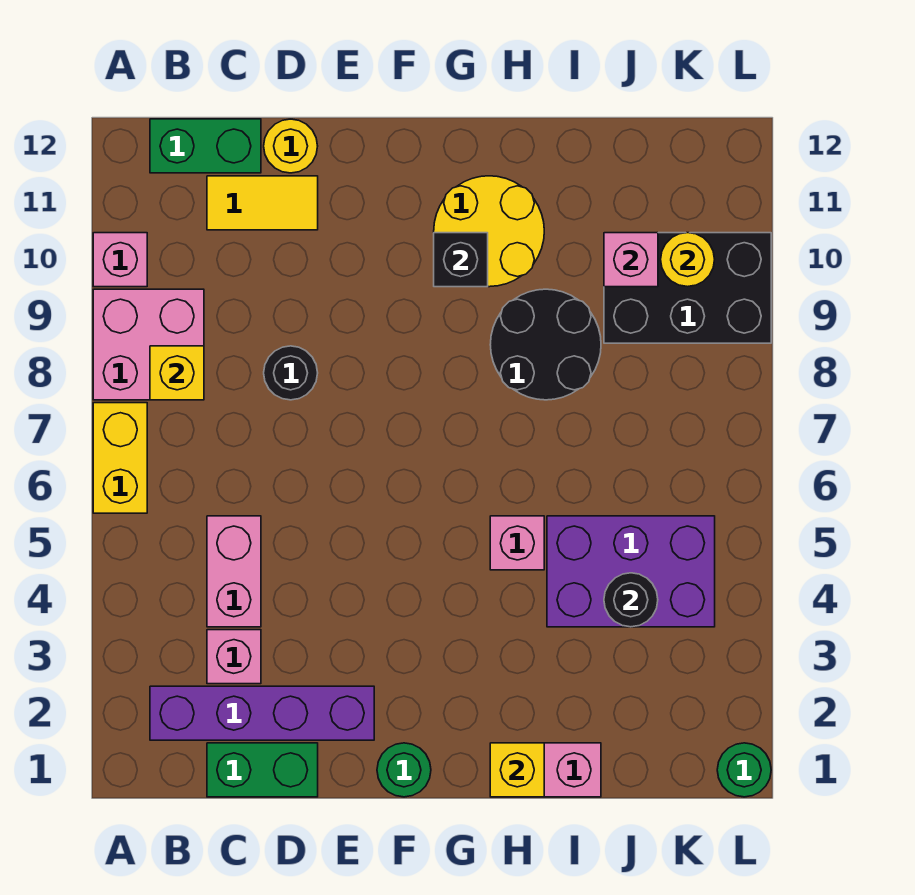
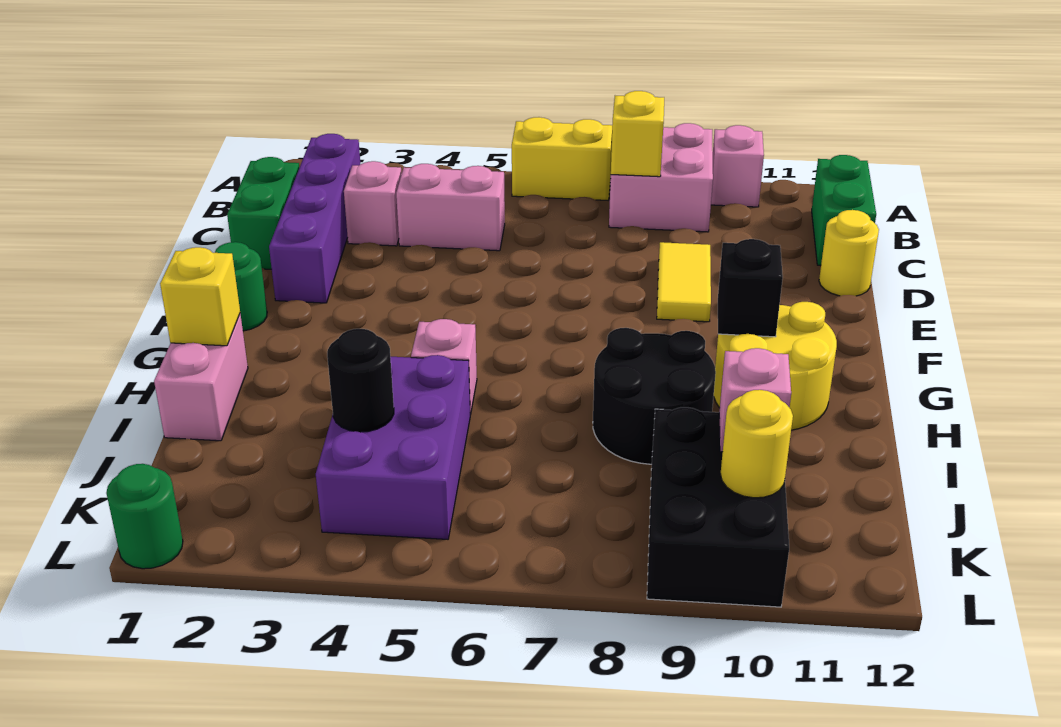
yellow 1x2 tile [207,176,318,230] -> yellow 1x2 tile moved to [657,242,711,322]
black 1x1 round brick [264,346,318,400] -> none

